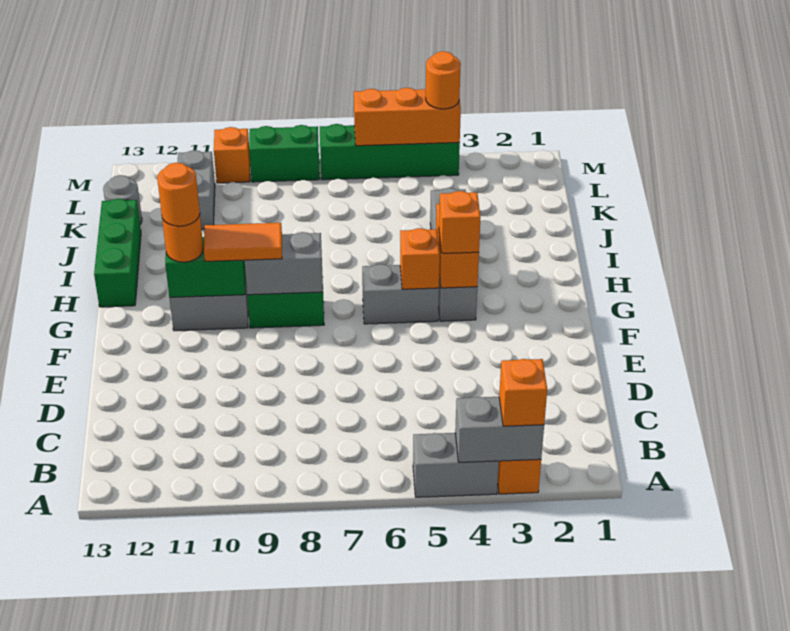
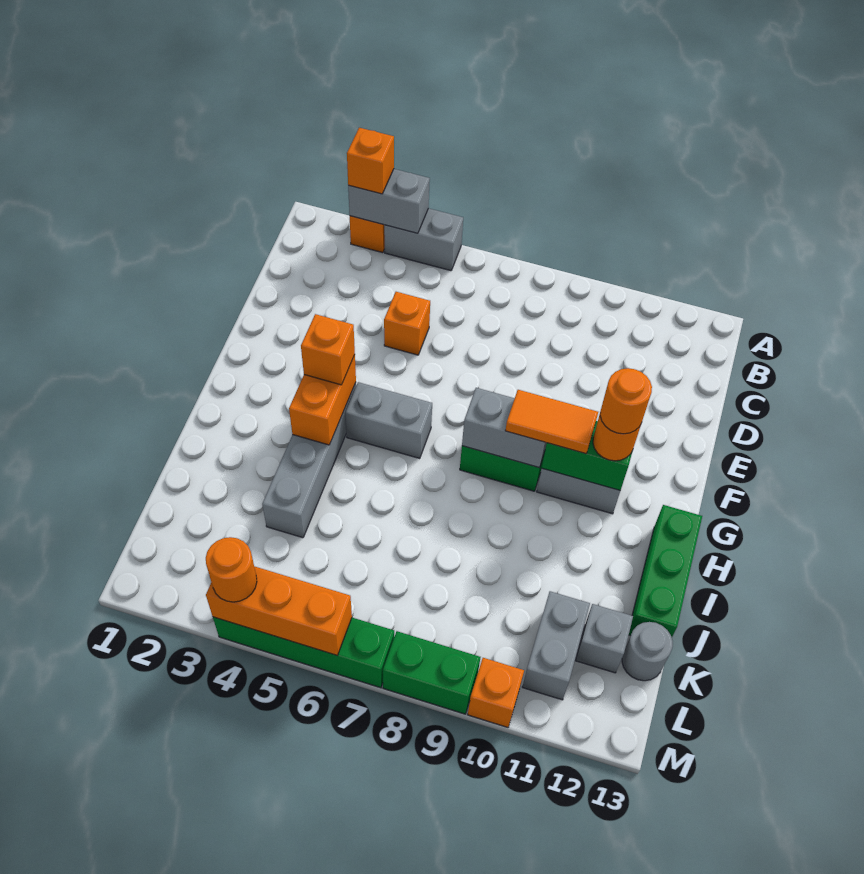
orange 1x1 brick [400,228,440,289] -> orange 1x1 brick moved to [384,292,430,355]
none -> grey 1x1 brick [576,604,633,673]

